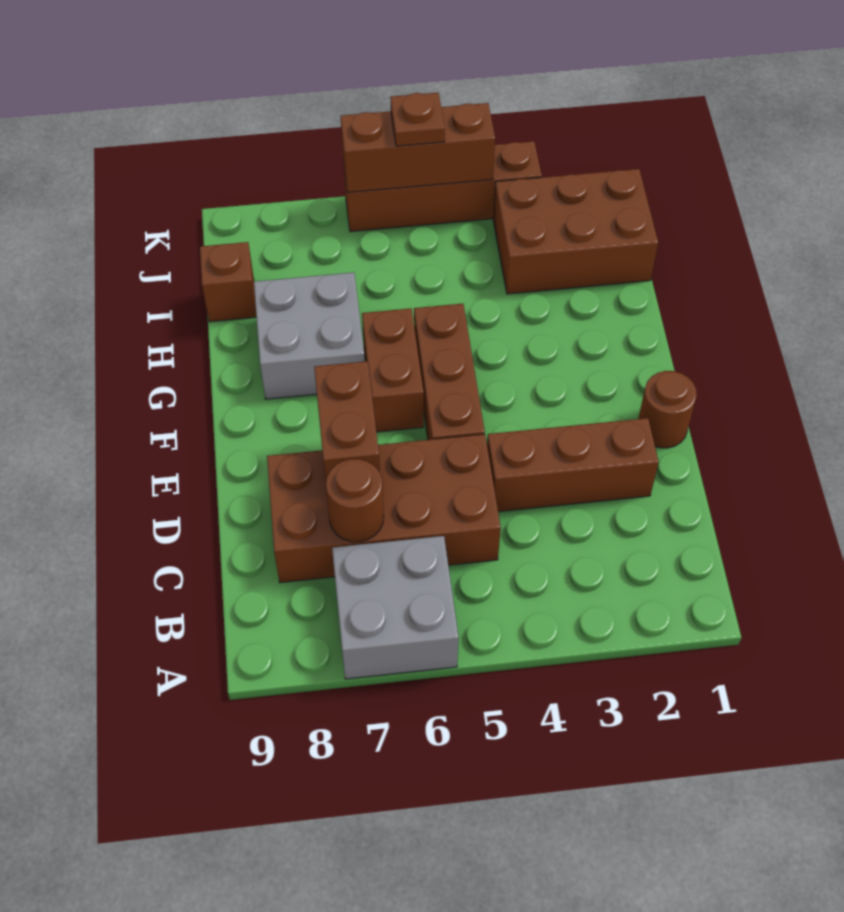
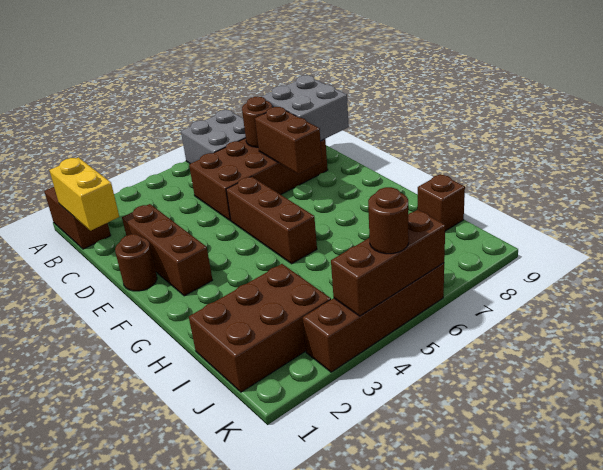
none -> yellow 1x2 brick [49,157,119,231]
brown 1x3 brick [487,418,659,512] -> brown 1x3 brick turned to [122,204,212,296]
brown 1x2 brick [362,308,424,432] -> brown 1x2 brick moved to [44,187,111,249]
grey 2x2 brick [254,272,365,399] -> grey 2x2 brick moved to [261,75,349,141]
brown 1x1 plate [390,93,445,146] -> brown 1x1 round brick [368,187,409,254]

